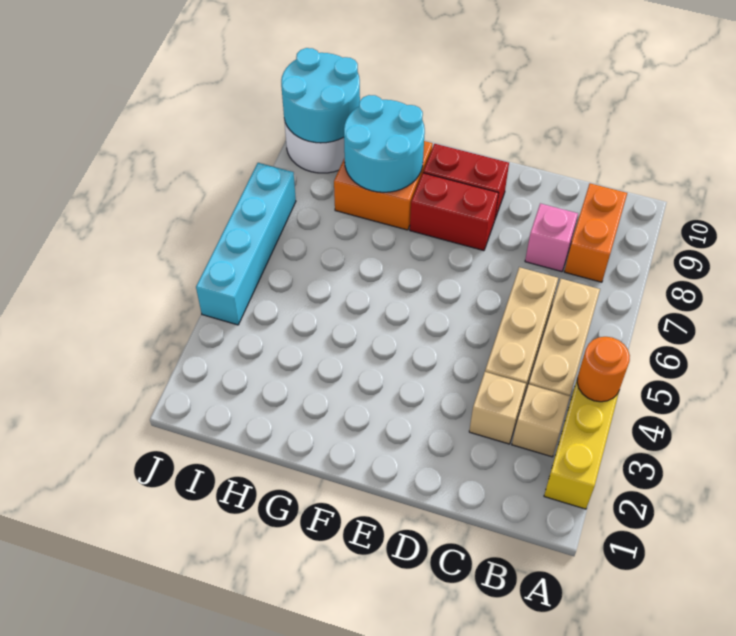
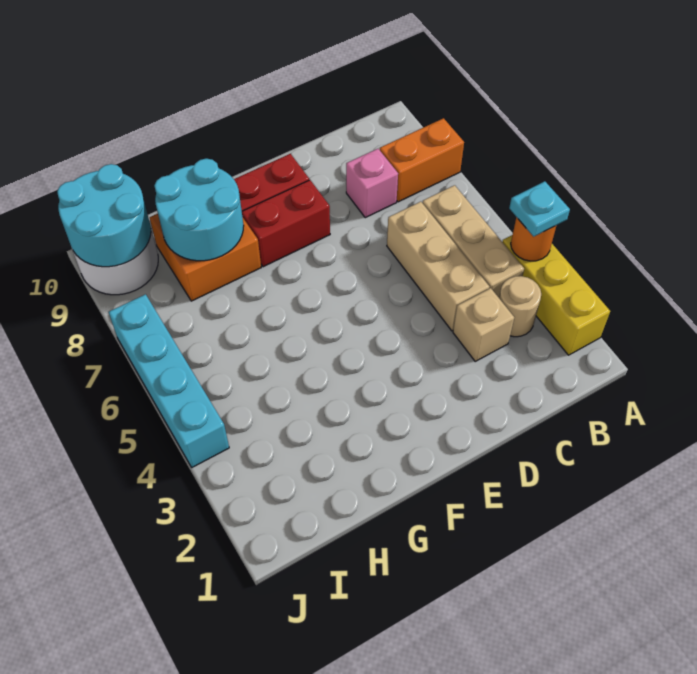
none -> cyan 1x1 plate [509,181,570,237]
tan 1x1 brick [512,384,570,457] -> tan 1x1 round brick [499,276,541,337]
orange 1x2 brick [564,183,627,282] -> orange 1x2 brick turned to [380,118,464,202]

